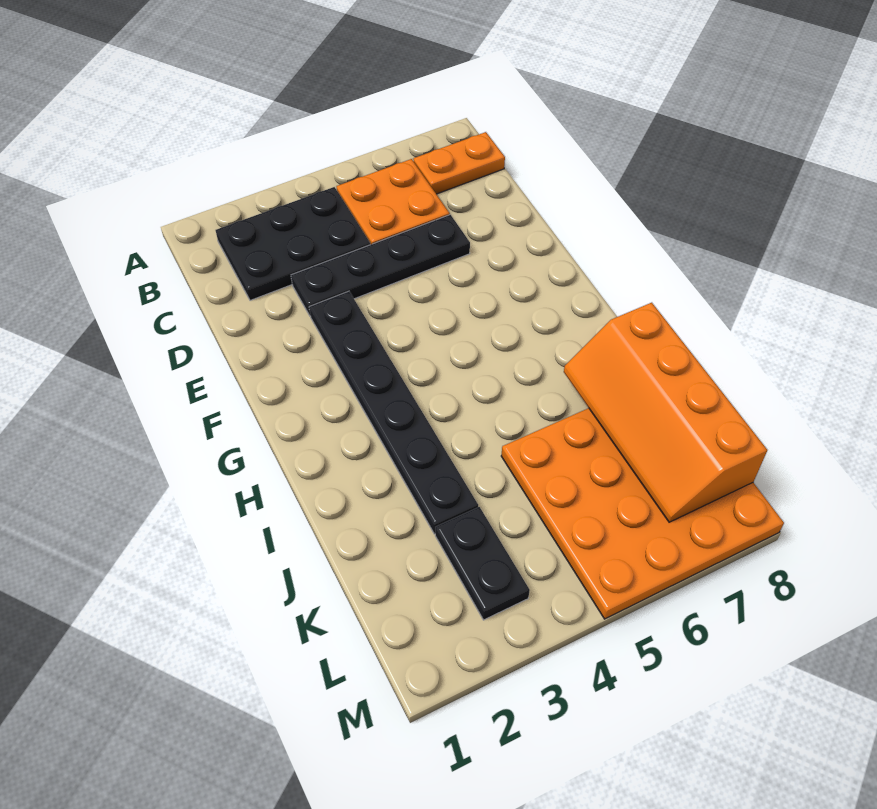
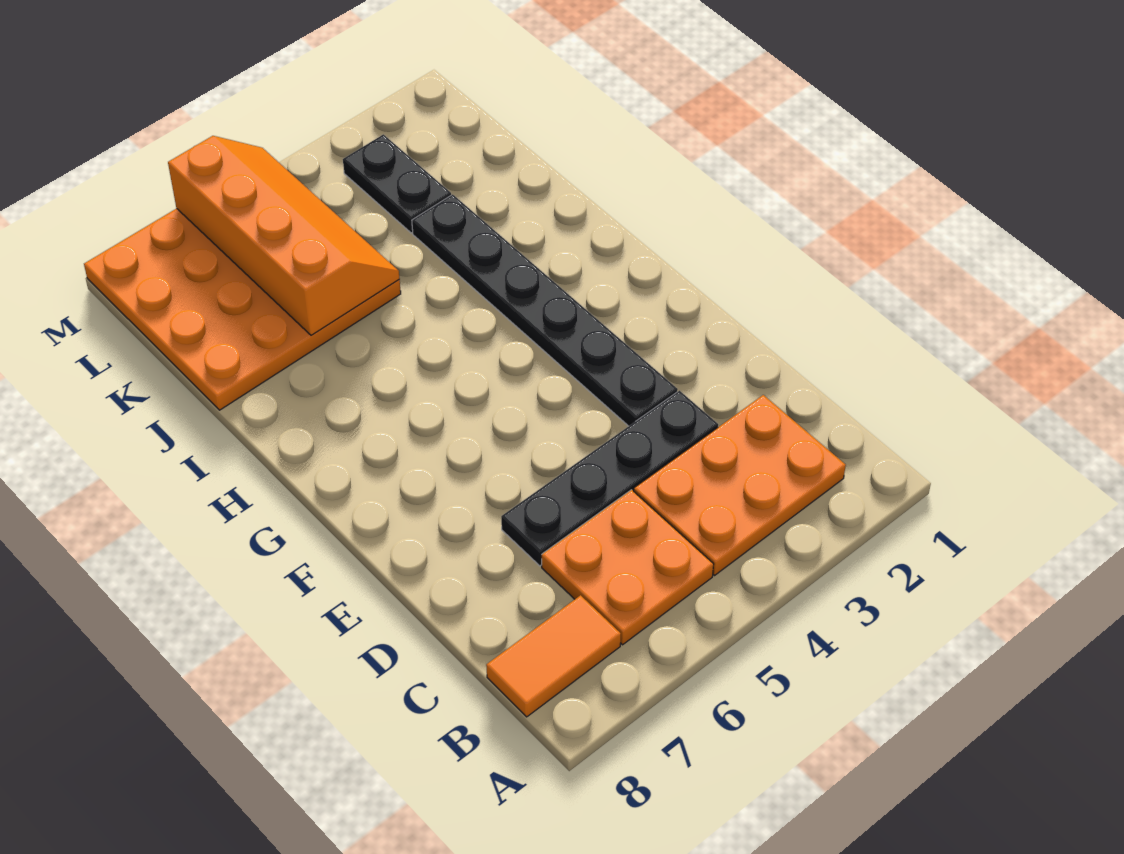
black 2x3 plate [216,187,370,301] -> orange 2x3 plate [634,395,846,575]
orange 1x2 plate [413,132,505,194] -> orange 1x2 tile [486,595,621,717]
orange 2x4 slope [564,303,767,522] -> orange 2x4 slope moved to [168,136,399,335]

